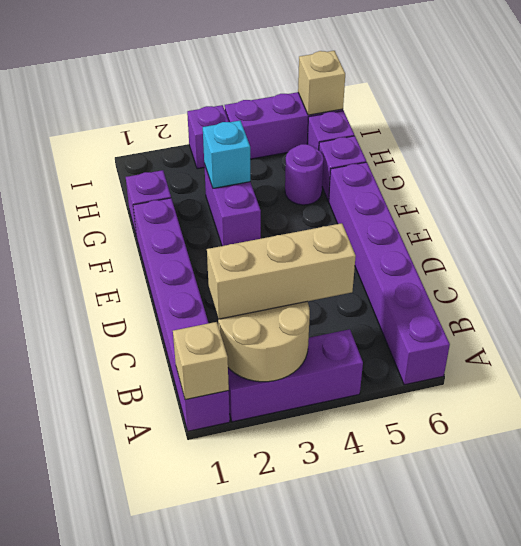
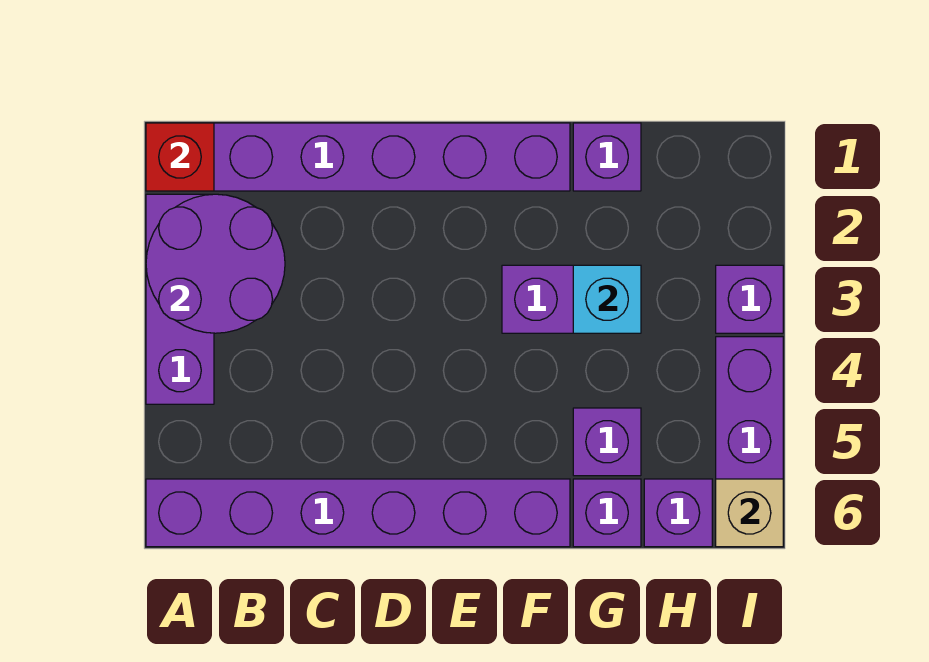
tan 1x1 brick [173,322,229,400] -> red 1x1 brick [146,123,214,191]
tan 2x2 round brick [218,302,310,382] -> purple 2x2 round brick [146,194,285,333]
tan 1x3 brick [207,223,356,319] -> none
purple 1x1 round brick [285,144,324,205] -> purple 1x1 brick [573,408,641,476]

